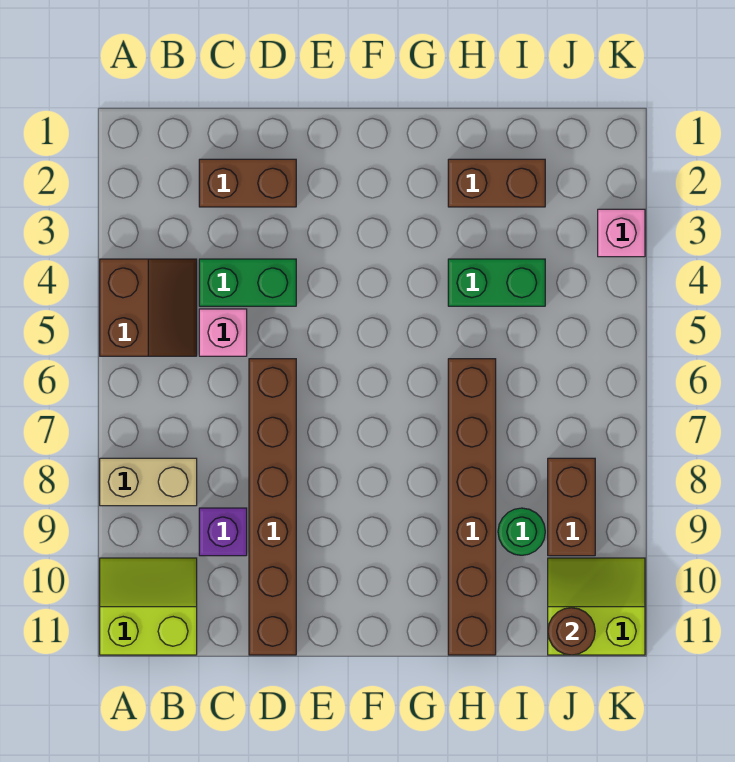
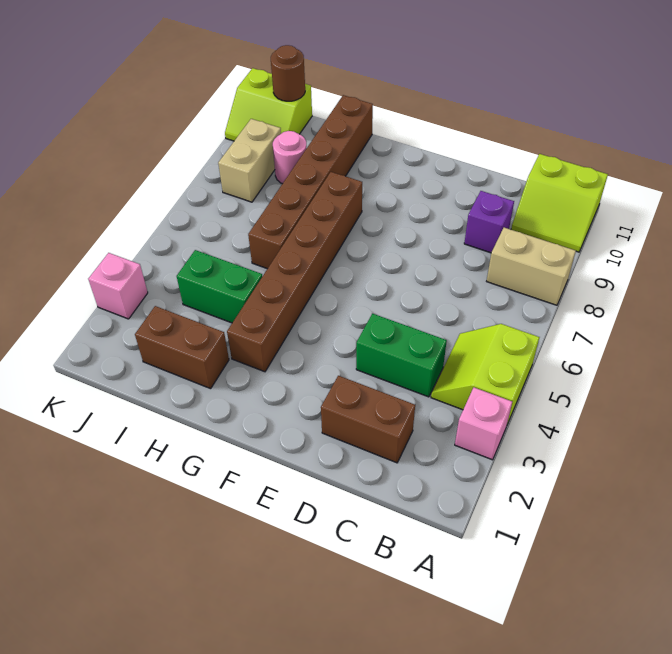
brown 2x2 slope [100,259,197,356] -> lime 2x2 slope [431,324,539,424]
pink 1x1 brick [199,309,247,356] -> pink 1x1 brick moved to [455,388,512,460]
brown 1x6 brick [249,359,296,655] -> brown 1x6 brick moved to [227,172,362,372]
green 1x1 round brick [498,508,545,555] -> pink 1x1 round brick [273,131,307,184]
brown 1x2 brick [548,458,595,556] -> tan 1x2 brick [218,119,281,202]

